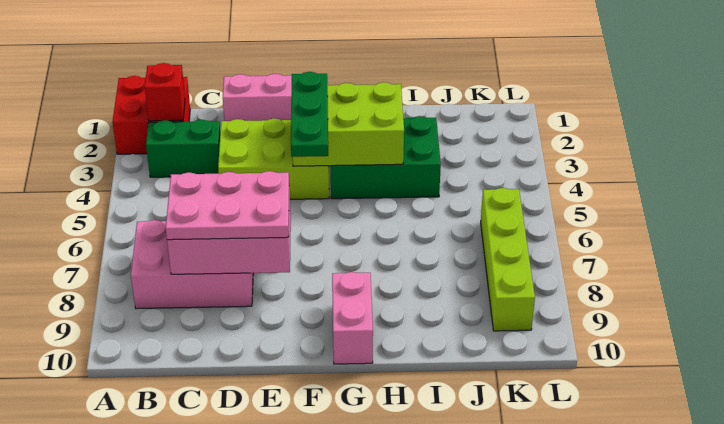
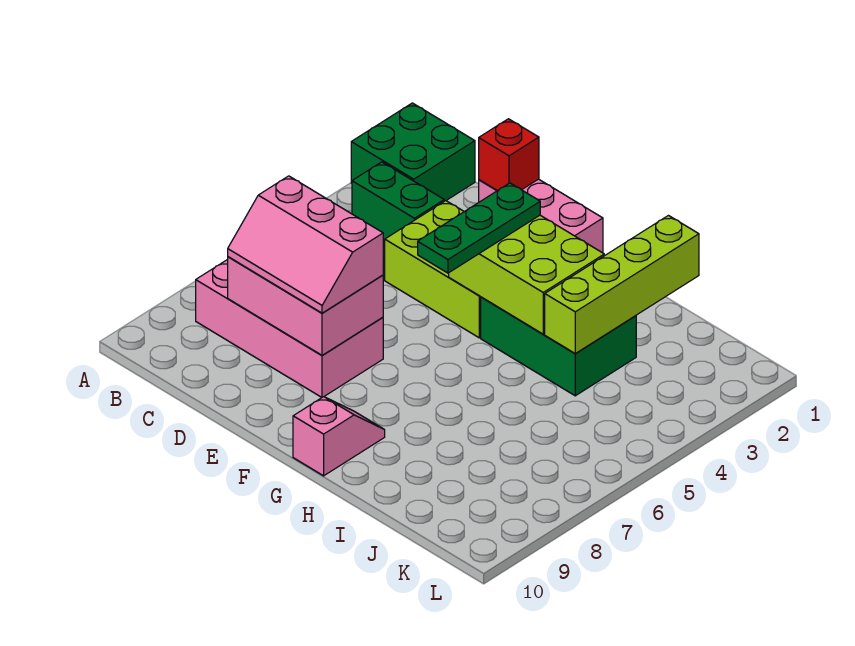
red 2x2 brick [113,76,190,154] -> green 2x2 brick [351,103,475,201]
red 1x1 brick [145,63,185,121] -> red 1x1 brick moved to [479,119,539,191]
pink 2x3 brick [131,220,253,309] -> pink 2x4 brick [196,259,383,397]
pink 2x3 plate [166,171,289,240] -> pink 2x3 slope [228,176,383,313]
pink 1x2 brick [332,272,373,364] -> pink 1x2 slope [293,397,385,476]
lime 1x4 brick [481,188,535,331] -> lime 1x4 brick moved to [545,216,699,353]

